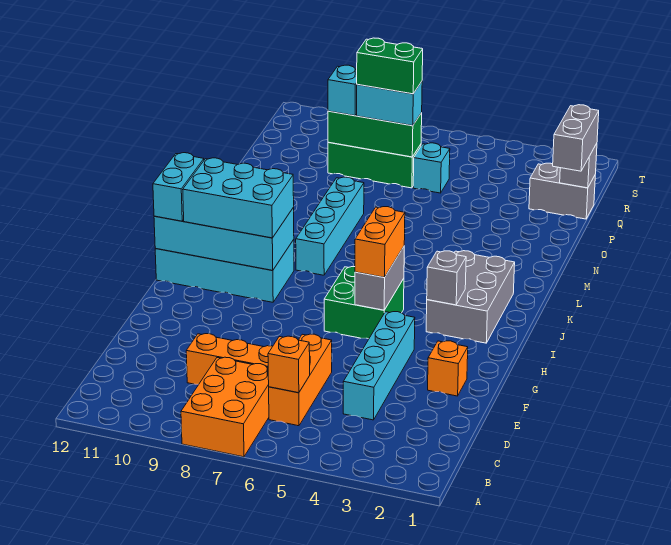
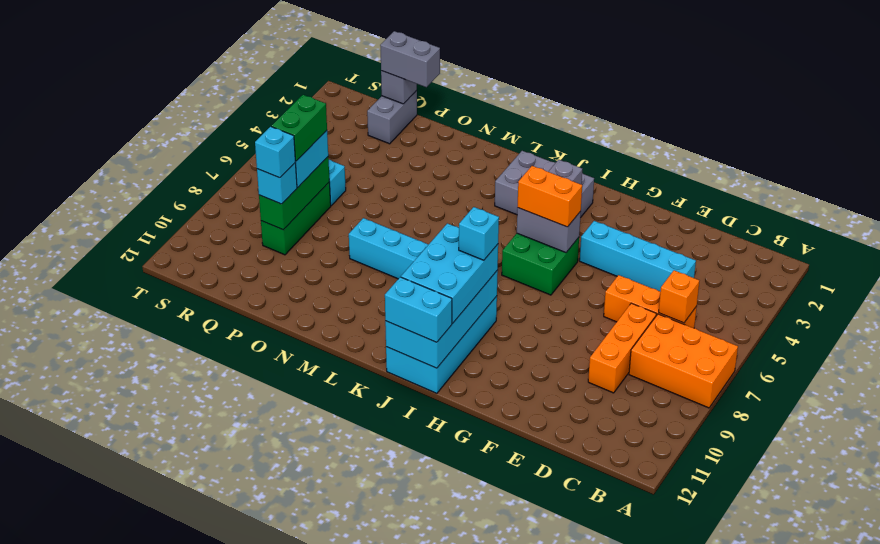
orange 1x1 brick [428,341,468,396] -> none
none -> cyan 1x1 brick [459,207,499,260]
none -> cyan 1x1 brick [255,127,295,178]

